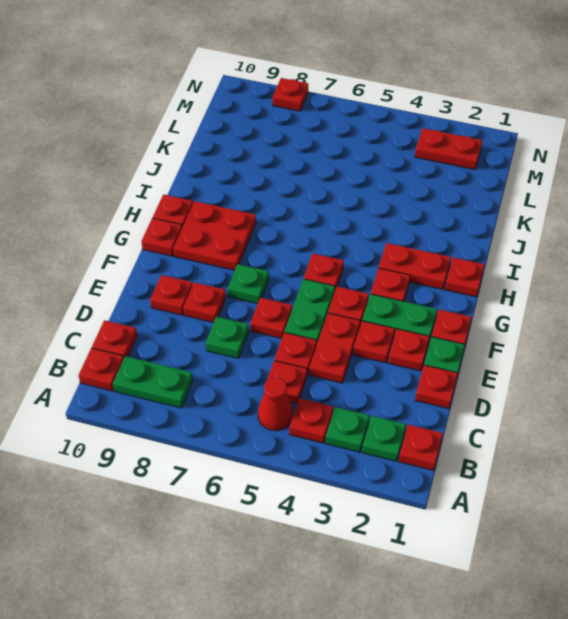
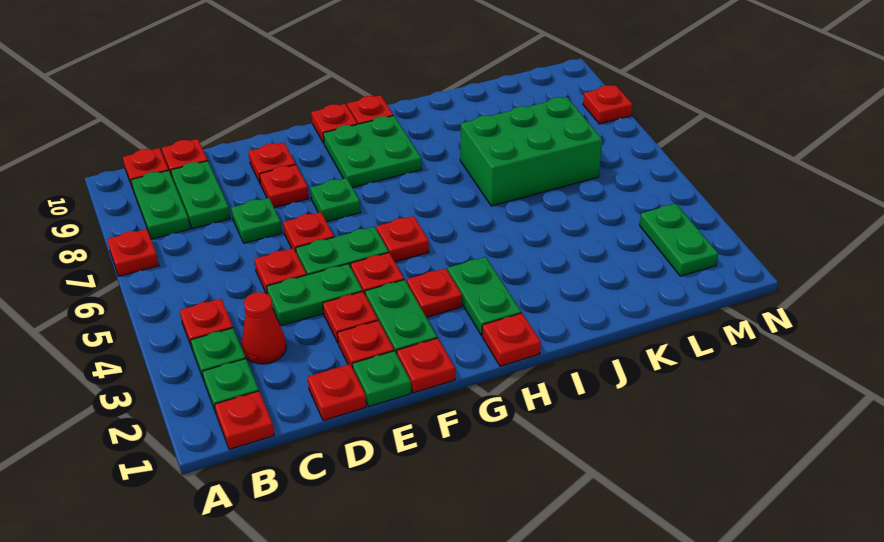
red 1x1 cone [258,378,293,431] -> red 1x1 cone moved to [242,292,286,364]
red 1x1 plate [267,361,307,404] -> red 1x1 plate moved to [107,229,159,276]
none -> green 1x2 plate [171,161,230,229]
red 1x2 plate [309,313,360,383] -> green 1x2 plate [267,264,363,326]
red 2x2 plate [173,201,256,270] -> green 2x2 plate [323,116,422,188]
red 1x2 plate [379,243,451,289] -> green 1x2 plate [448,257,521,336]
none -> green 2x3 brick [460,97,602,206]
red 1x2 plate [415,128,482,169] -> green 1x2 plate [640,204,718,276]

